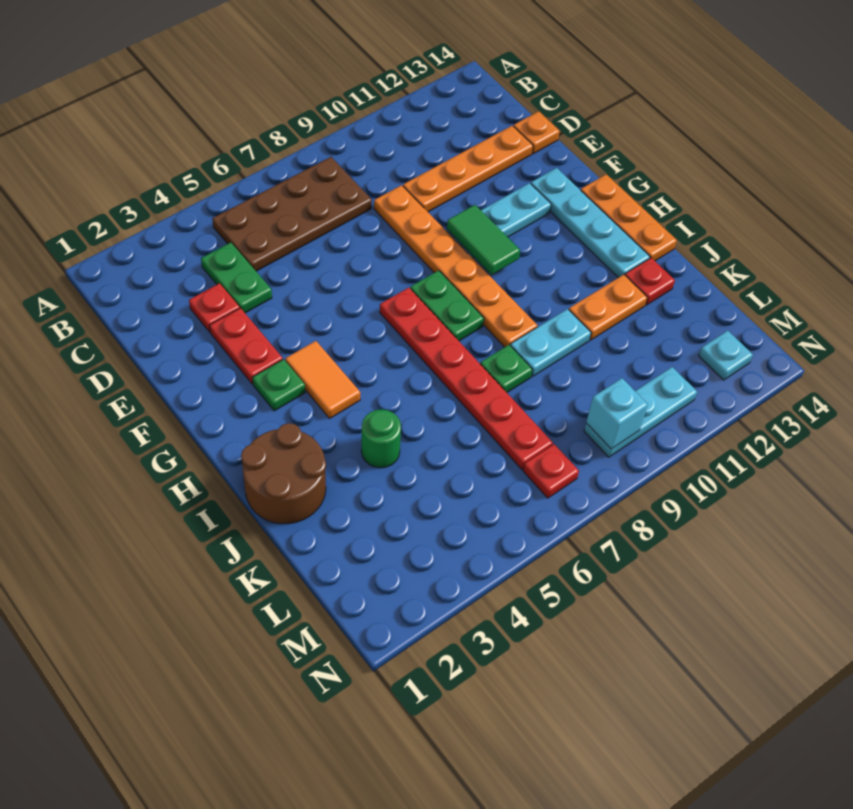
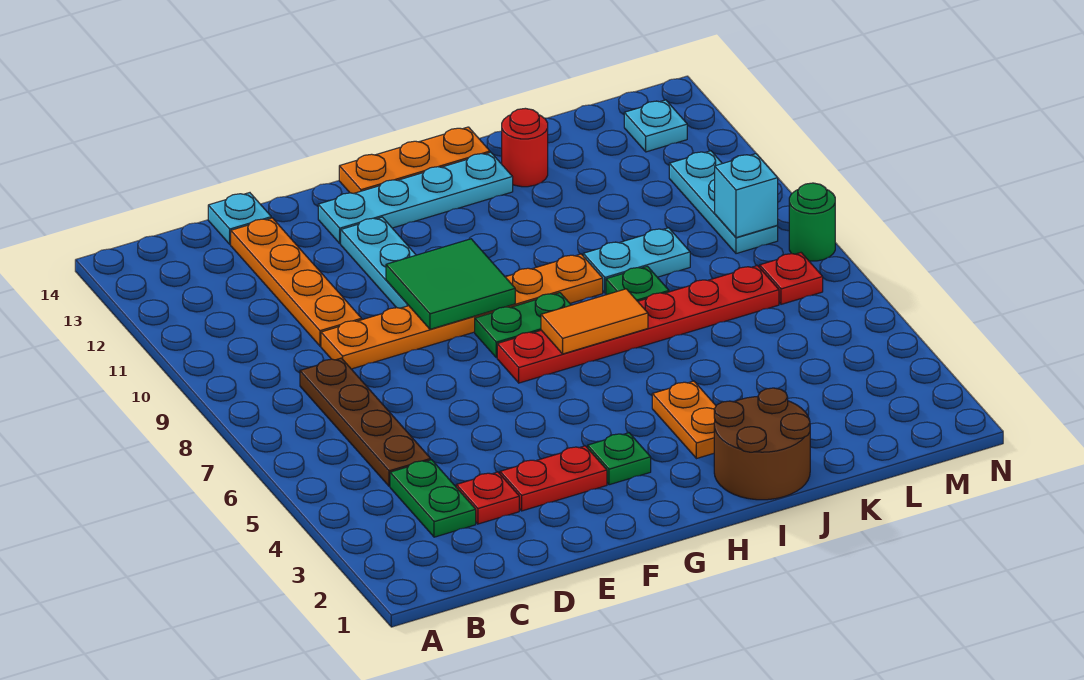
brown 2x4 plate [212,157,372,271] -> brown 1x4 plate [300,358,431,486]
green 1x2 plate [201,242,272,313] -> green 1x2 plate turned to [390,460,476,537]
orange 1x1 plate [513,111,560,154] -> cyan 1x1 plate [208,193,271,244]
green 1x2 tile [447,205,520,275] -> green 2x2 tile [386,239,515,329]
orange 1x2 tile [285,341,360,418] -> orange 1x2 tile moved to [541,289,648,354]
green 1x1 round brick [361,409,401,468] -> green 1x1 round brick moved to [789,183,835,261]
cyan 1x2 plate [510,309,591,376] -> cyan 1x2 plate turned to [583,228,690,293]
orange 1x2 plate [569,275,648,340] -> orange 1x2 plate moved to [652,381,716,459]
red 1x1 plate [625,258,675,305] -> red 1x1 round brick [502,108,548,187]

